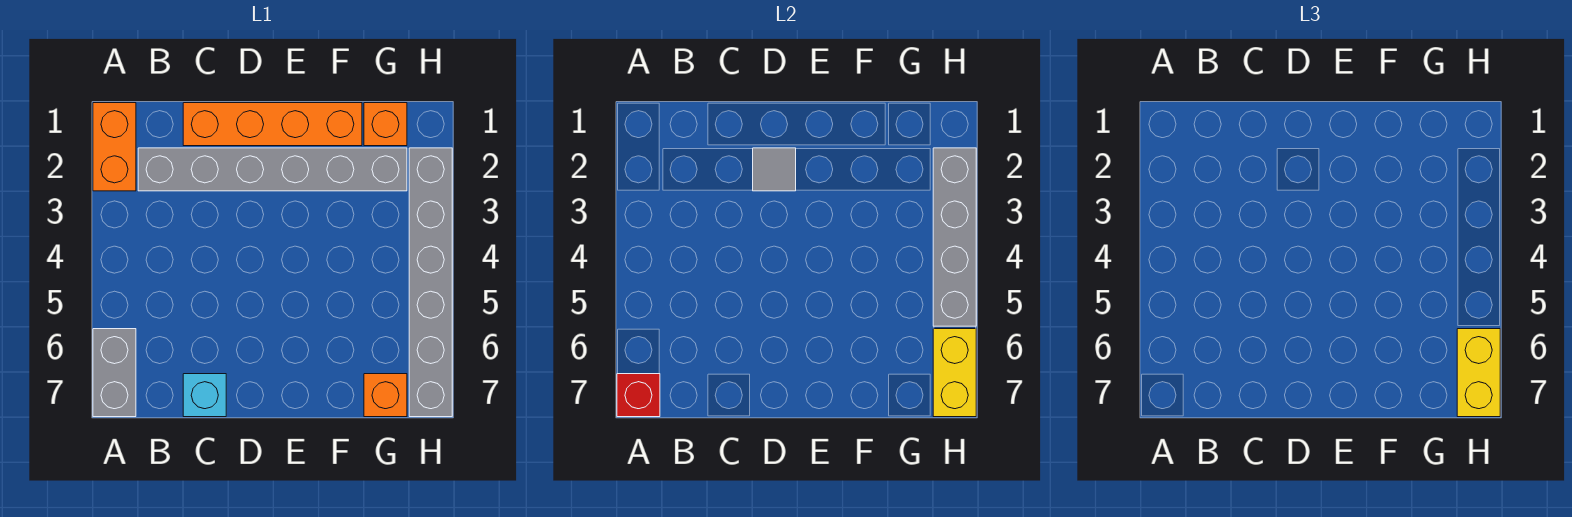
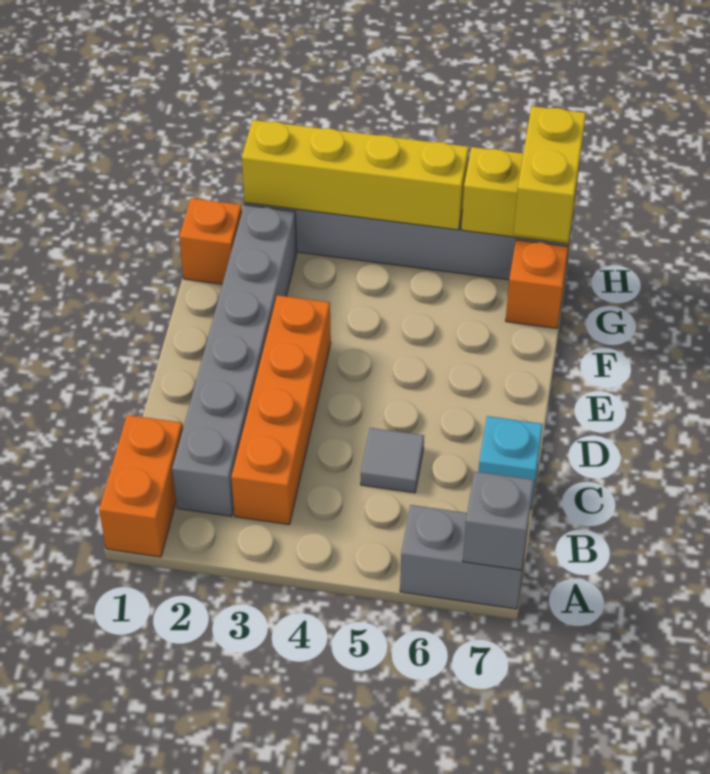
orange 1x2 brick [93,103,136,191] -> orange 1x2 brick turned to [99,415,183,557]
red 1x1 brick [617,374,660,417] -> grey 1x1 brick [463,472,534,570]
orange 1x4 brick [183,103,362,146] -> orange 1x4 brick moved to [231,295,331,524]
grey 1x1 tile [753,148,796,191] -> grey 1x1 tile moved to [361,428,424,493]
grey 1x4 brick [933,148,976,326] -> yellow 1x4 brick [242,120,469,230]
yellow 1x2 brick [1457,329,1500,417] -> yellow 1x2 brick turned to [514,106,586,241]

